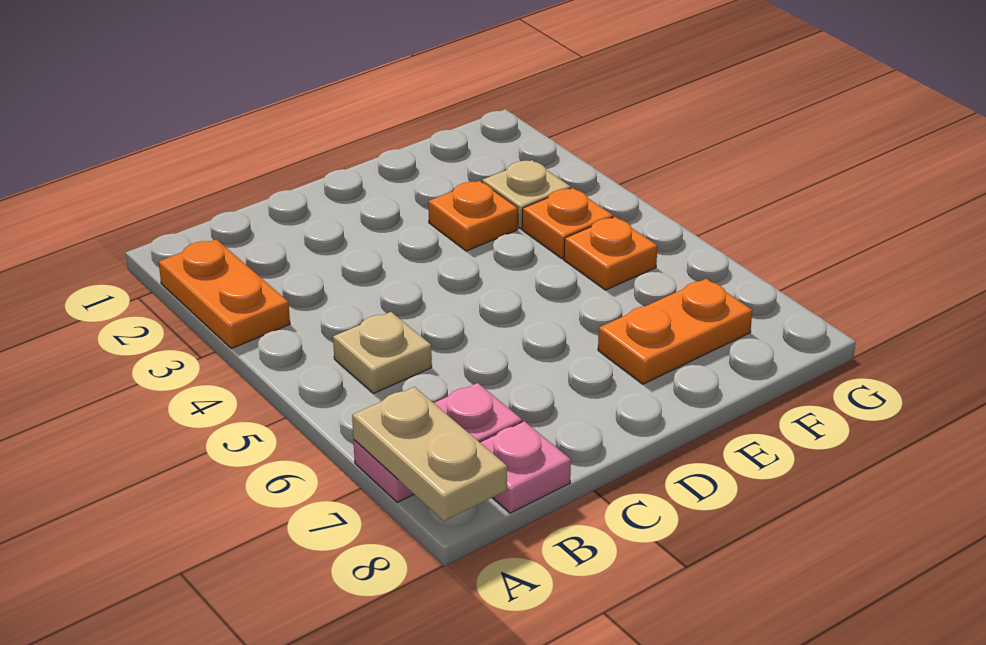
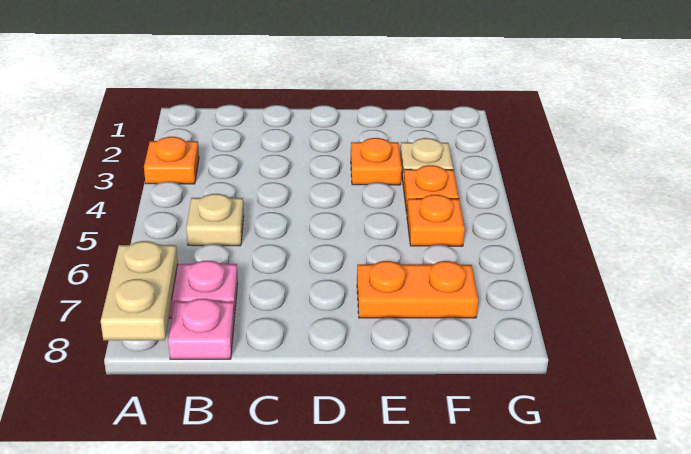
orange 1x2 plate [159,239,290,349] -> orange 1x1 plate [144,137,199,184]

